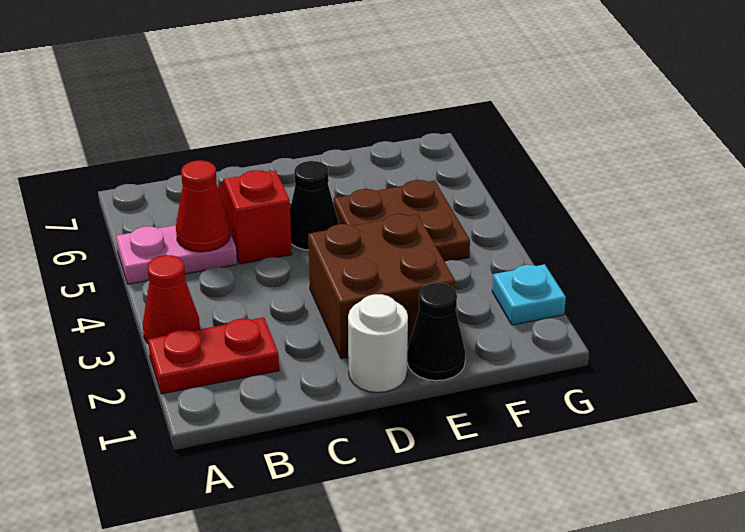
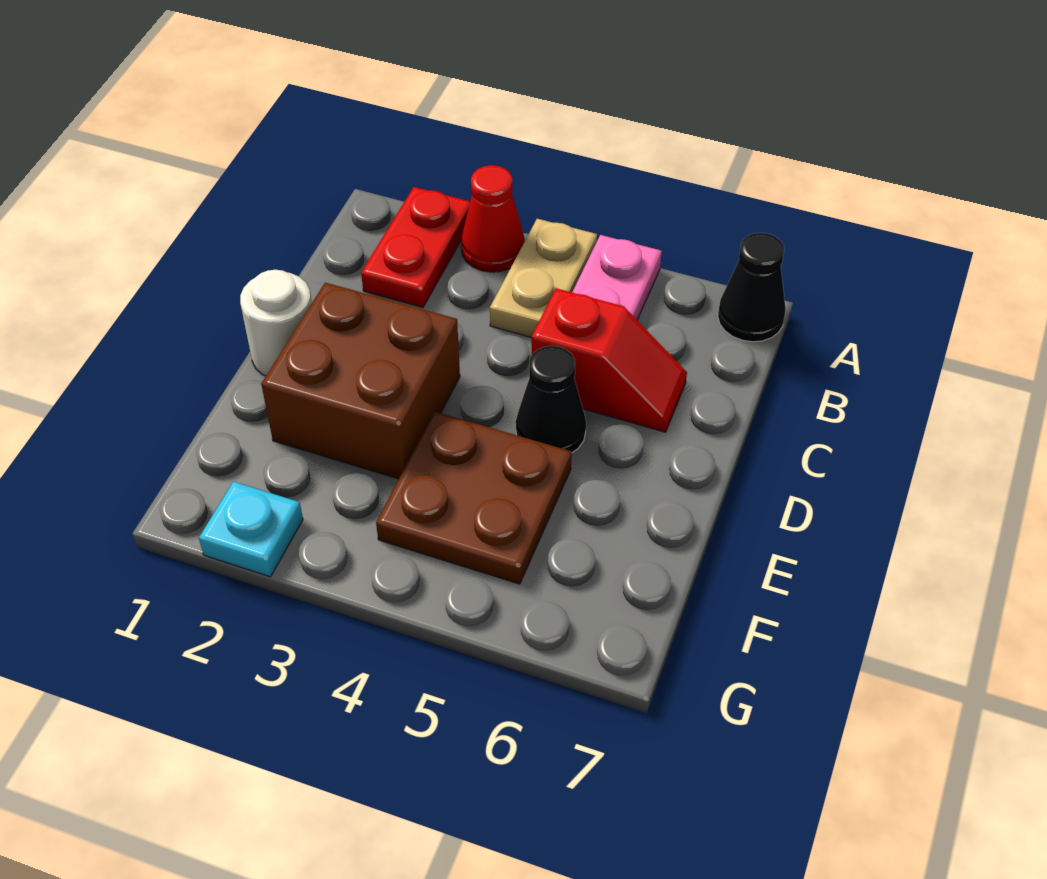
none -> tan 1x2 plate [490,219,597,338]
red 1x1 cone [176,160,230,252] -> none
black 1x1 cone [407,283,465,381] -> black 1x1 cone moved to [718,233,786,342]

